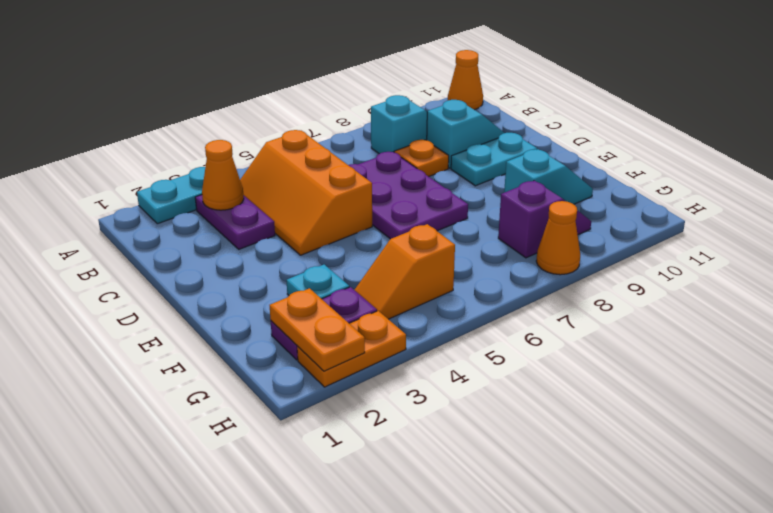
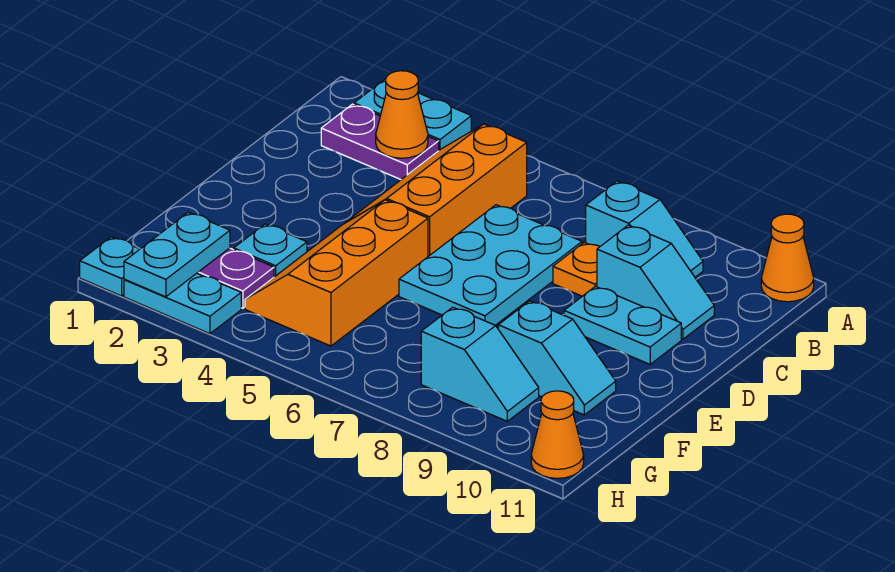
purple 1x2 plate [195,195,275,249] -> purple 1x2 plate turned to [321,104,439,179]
purple 2x3 plate [349,152,468,239] -> cyan 2x3 plate [399,205,582,325]
orange 1x2 plate [270,288,365,371] -> cyan 1x2 plate [124,212,230,297]
orange 1x2 slope [355,224,455,319] -> orange 2x3 slope [245,200,428,346]
purple 1x2 slope [498,181,591,258] -> cyan 1x2 slope [421,307,539,421]
none -> cyan 1x1 plate [80,237,140,296]
orange 1x2 plate [297,311,406,387] -> cyan 1x2 plate [124,273,241,334]
orange 1x1 cone [536,201,580,275] -> orange 1x1 cone moved to [531,391,584,478]

